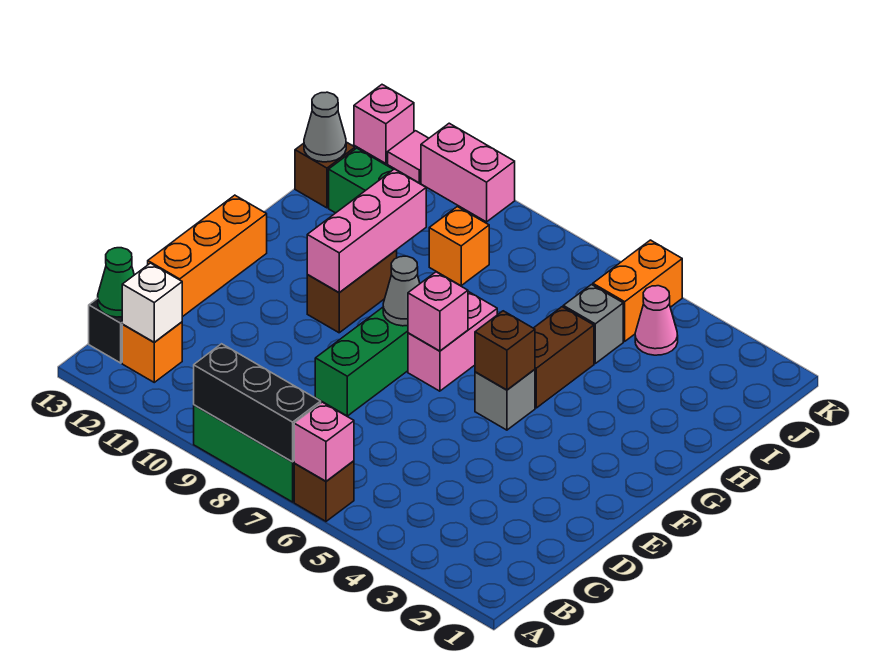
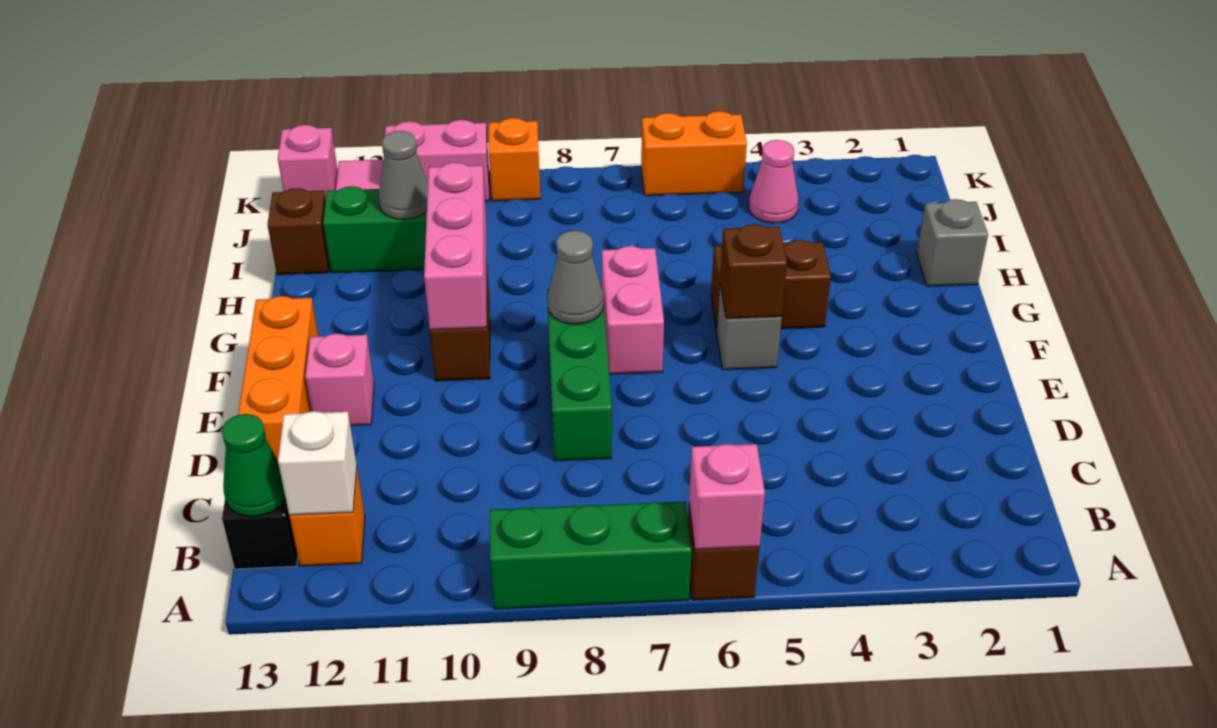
black 1x3 brick [194,344,321,462] -> none
pink 1x1 brick [408,272,468,351] -> pink 1x1 brick moved to [305,334,374,426]
brown 1x2 brick [534,307,594,408] -> brown 1x2 brick turned to [711,240,831,331]
grey 1x1 brick [563,285,623,363] -> grey 1x1 brick moved to [917,199,988,286]
orange 1x1 brick [429,207,489,286] -> orange 1x1 brick moved to [489,118,540,201]
grey 1x1 cone [304,92,346,162] -> grey 1x1 cone moved to [379,131,428,219]
orange 1x2 brick [593,240,682,341] -> orange 1x2 brick turned to [641,111,747,196]

